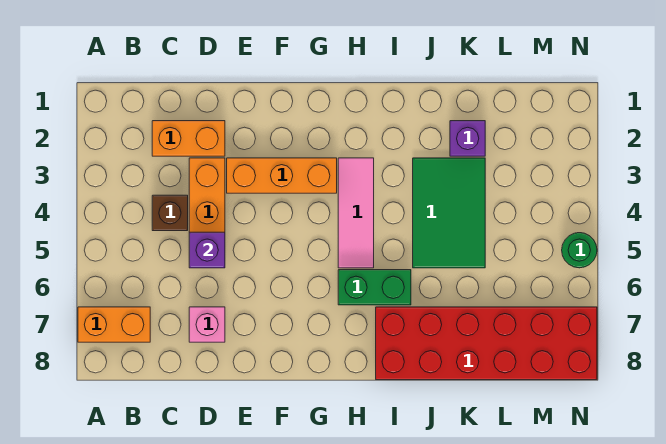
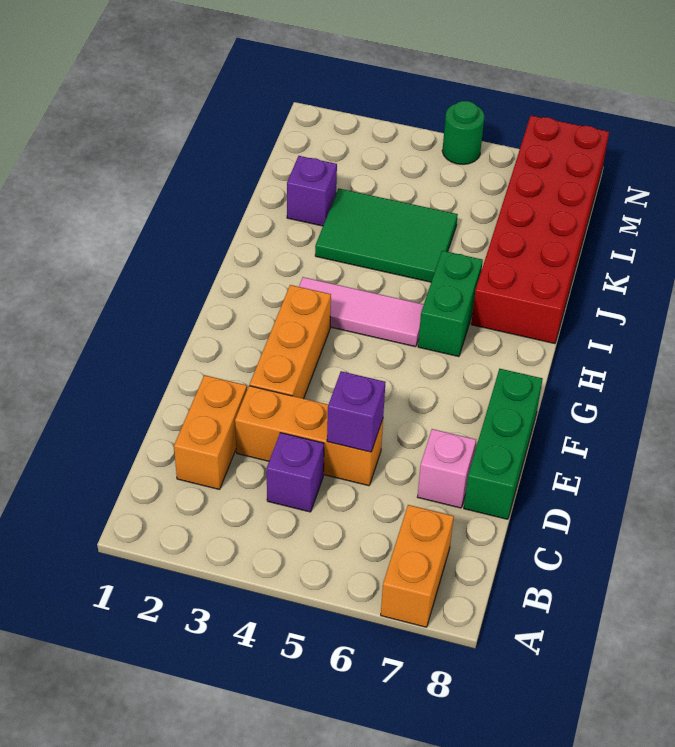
brown 1x1 brick [152,195,188,231] -> purple 1x1 brick [266,433,324,512]
none -> green 1x3 brick [464,369,543,519]

